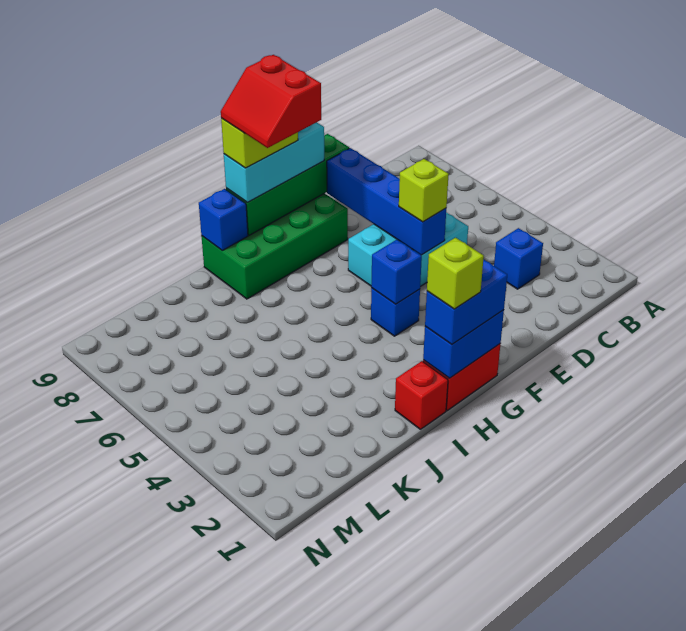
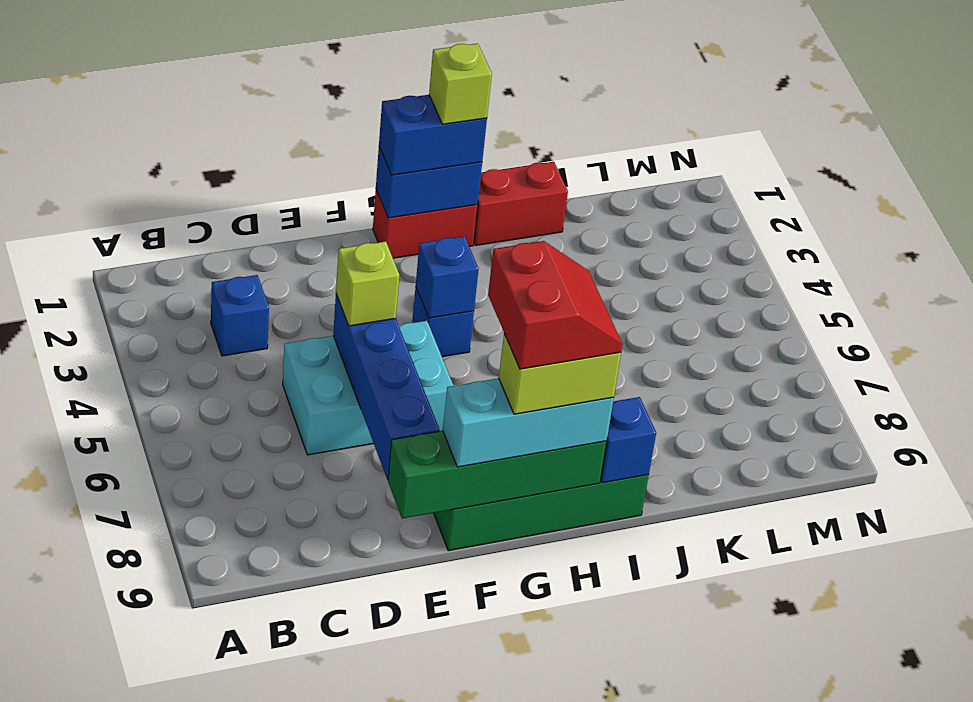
red 1x1 brick [395,361,448,429] -> red 1x2 brick [474,162,568,245]

